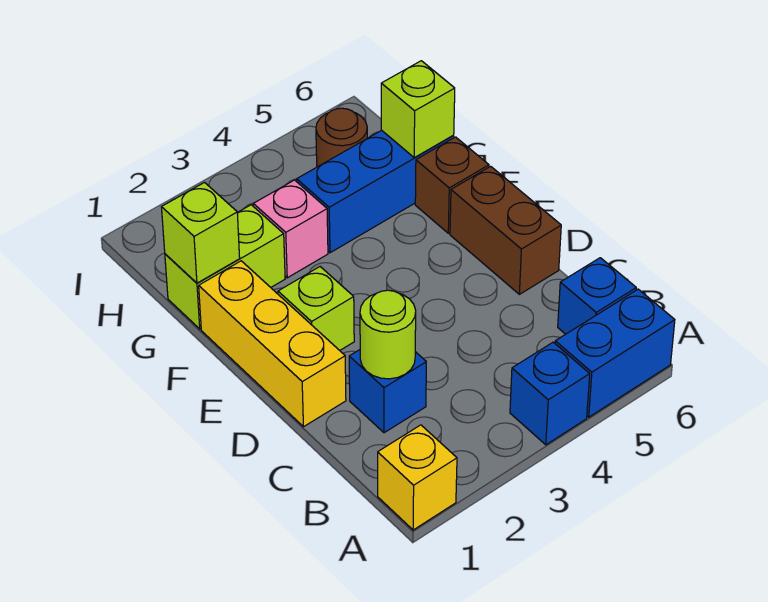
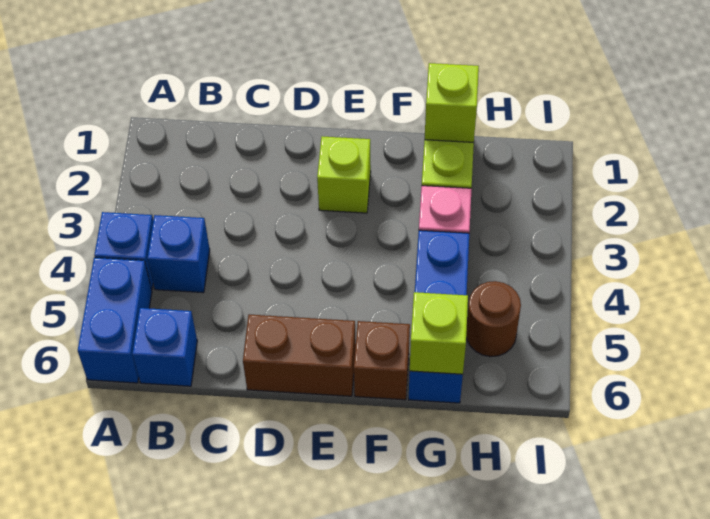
yellow 1x1 brick [378,425,457,530] -> none
blue 1x1 brick [349,350,426,433] -> blue 1x1 brick moved to [148,215,210,293]
lime 1x1 round brick [360,290,416,379] -> none
yellow 1x3 brick [199,261,346,427] -> none

